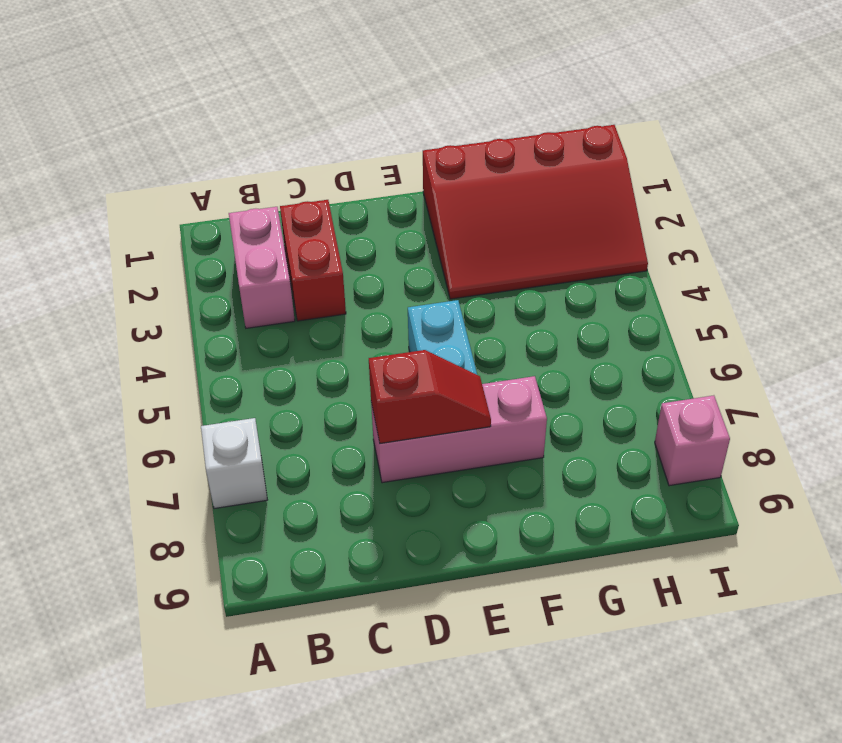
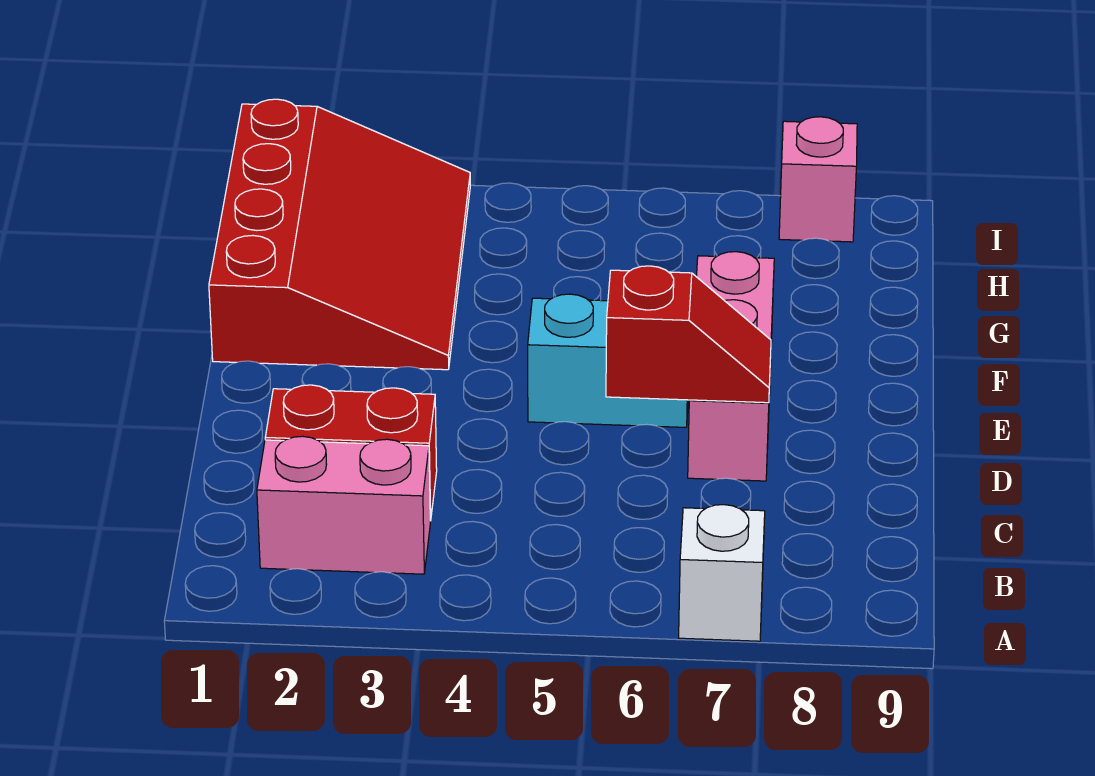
red 1x2 slope [369,350,491,443] -> red 1x2 slope turned to [606,266,771,403]

